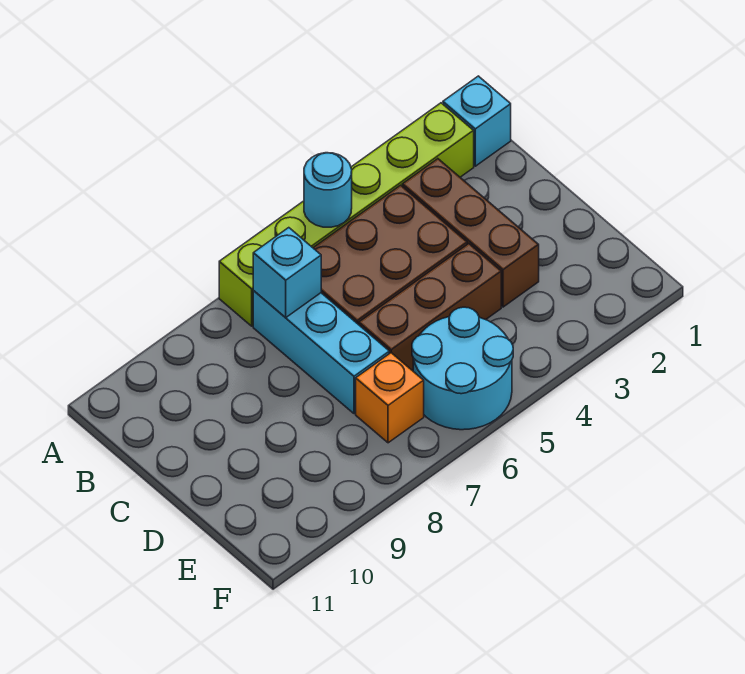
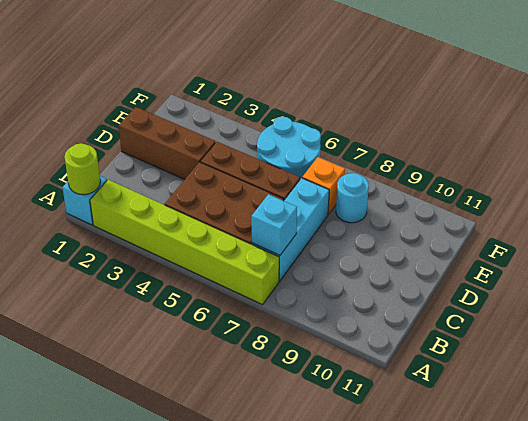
none -> lime 1x1 round brick [65,143,100,195]
cyan 1x1 round brick [304,153,352,227] -> cyan 1x1 round brick moved to [336,173,369,223]
brown 1x3 brick [402,159,539,307] -> brown 1x3 brick turned to [119,107,215,179]

